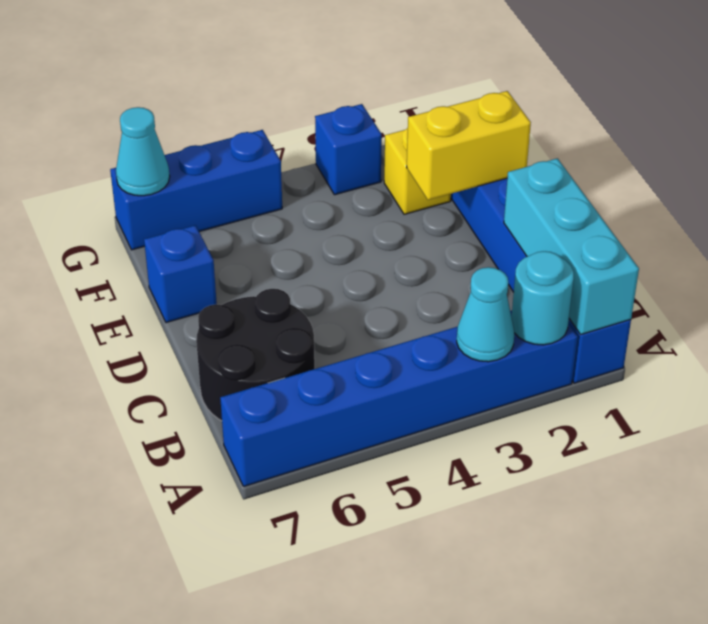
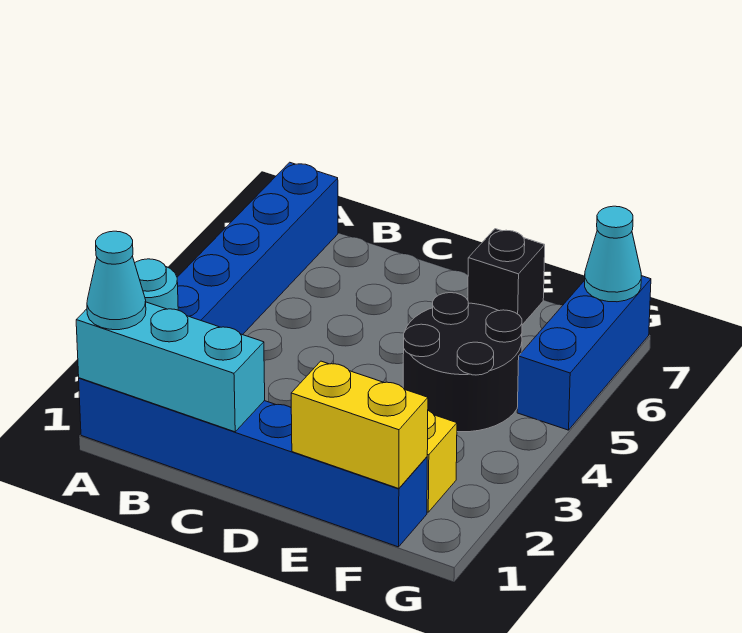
cyan 1x1 cone [457,267,514,362] -> cyan 1x1 cone moved to [87,231,146,330]
black 2x2 round brick [196,289,315,421] -> black 2x2 round brick moved to [403,293,522,432]
yellow 1x2 brick [407,91,531,200] -> yellow 1x2 brick turned to [291,361,428,489]
blue 1x1 brick [144,225,217,323] -> black 1x1 brick [468,229,545,325]
blue 1x1 brick [315,104,382,195] -> none

